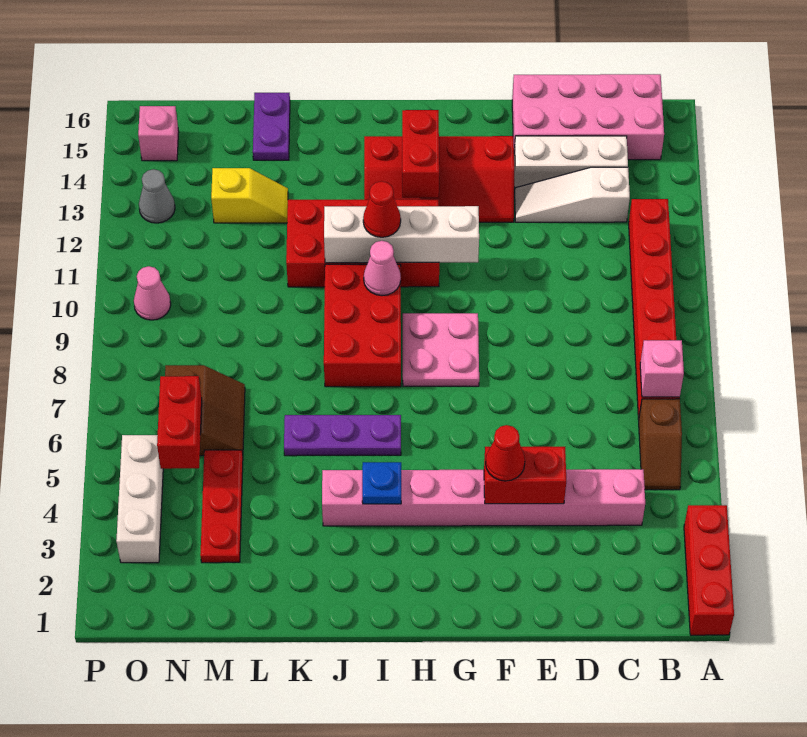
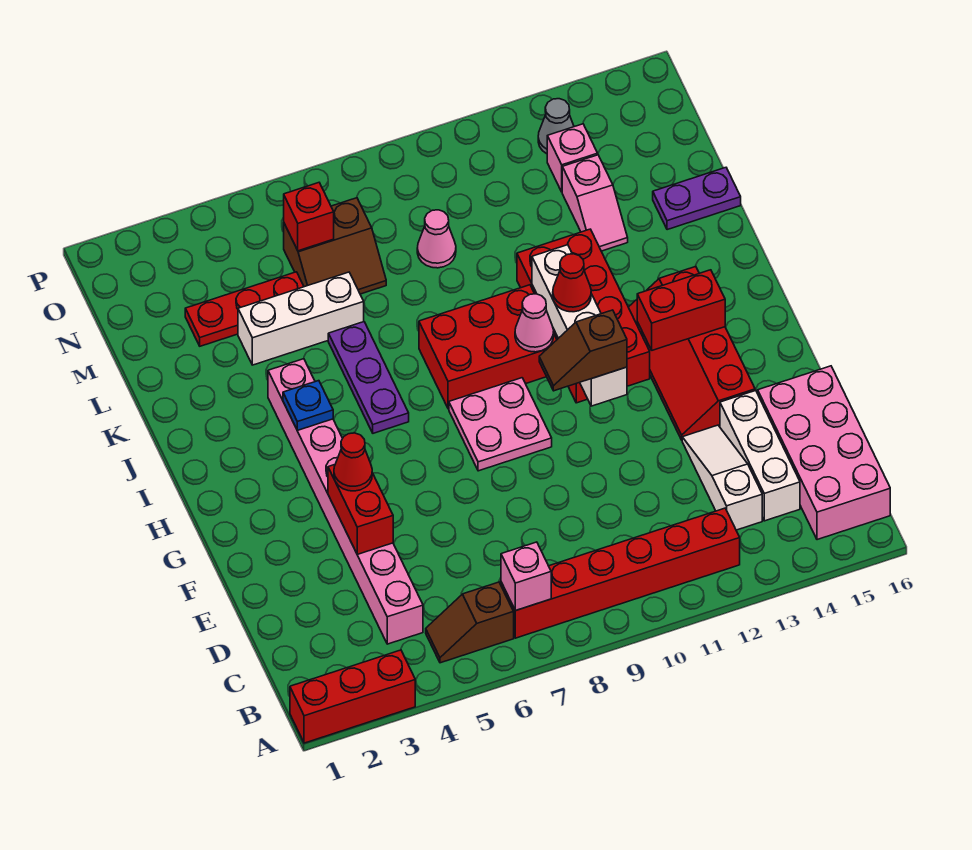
none -> brown 1x2 slope [539,310,627,391]
yellow 1x2 slope [211,168,288,223] -> pink 1x2 slope [562,155,628,251]
red 1x2 brick [157,376,202,469] -> red 1x1 brick [284,183,334,251]
white 1x3 brick [116,435,163,563] -> white 1x3 brick moved to [238,272,364,365]
pink 1x1 cone [134,266,171,320] -> pink 1x1 cone moved to [417,210,456,268]
pink 1x1 brick [138,106,179,161] -> pink 1x1 brick moved to [547,124,598,192]

